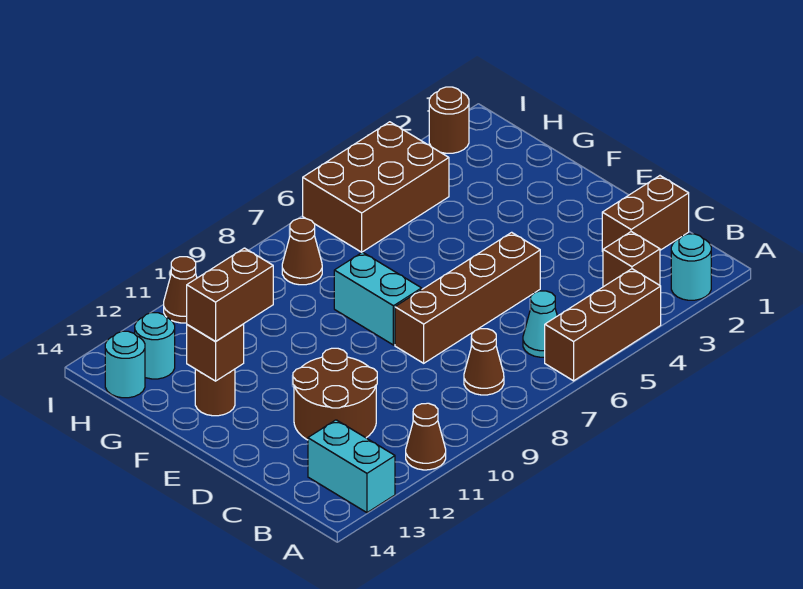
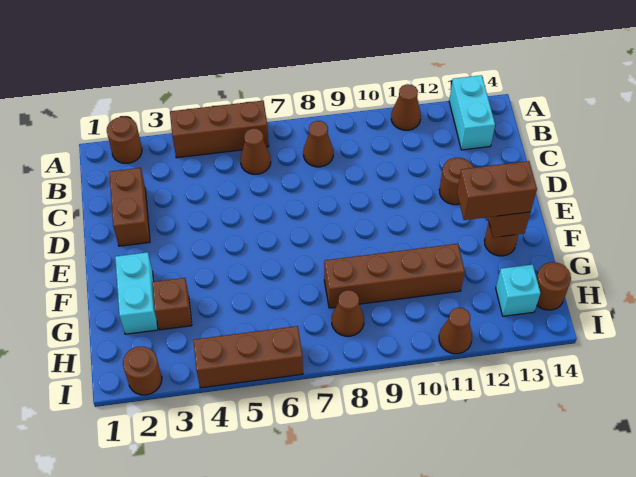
cyan 1x1 round brick [671,234,711,300] -> brown 1x1 round brick [107,117,142,163]
brown 1x1 brick [603,232,660,287] -> brown 1x1 brick moved to [152,278,192,330]
cyan 1x1 cone [523,291,557,357] -> brown 1x1 cone [240,128,271,174]
brown 1x2 brick [602,176,689,251] -> brown 1x2 brick turned to [109,168,150,246]
brown 2x2 round brick [293,348,377,440] -> brown 1x1 round brick [439,158,473,205]
brown 1x4 brick [395,232,540,363] -> brown 1x4 brick moved to [324,244,465,308]
cyan 1x2 brick [334,252,422,345] -> cyan 1x2 brick moved to [115,252,158,334]
brown 2x3 brick [303,122,449,252] -> brown 1x3 brick [193,326,303,388]
cyan 1x1 round brick [135,313,175,379] -> cyan 1x1 brick [496,265,540,316]
cyan 1x1 round brick [105,331,145,398] -> brown 1x1 round brick [537,262,571,310]

